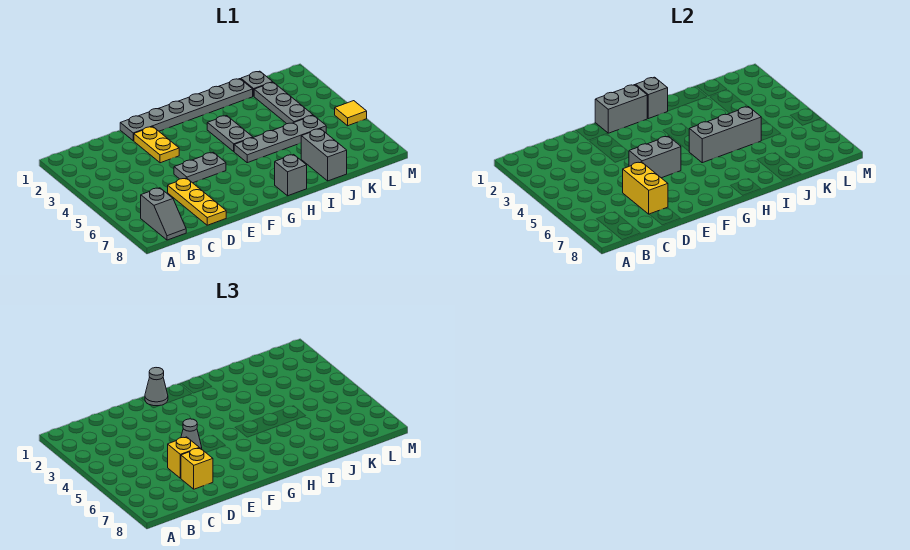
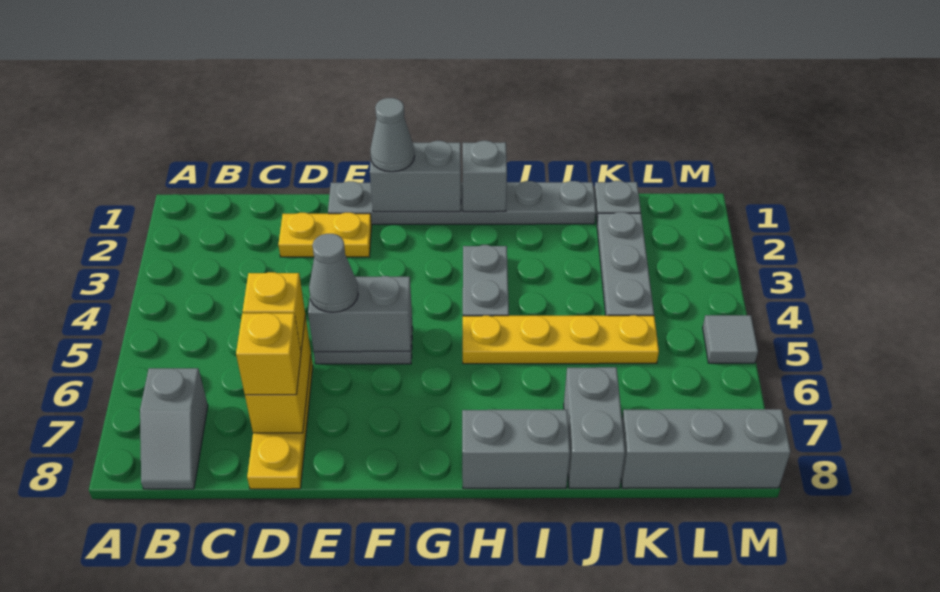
yellow 1x2 plate [134,127,179,163] -> yellow 1x2 plate turned to [278,213,372,257]
grey 1x4 plate [234,115,326,163] -> yellow 1x4 plate [463,315,659,364]
grey 1x3 brick [689,107,761,163] -> grey 1x3 brick moved to [621,409,791,488]
grey 1x1 brick [275,155,307,196] -> grey 1x2 brick [462,410,570,488]
yellow 1x1 tile [335,101,367,126] -> grey 1x1 tile [703,315,758,363]

